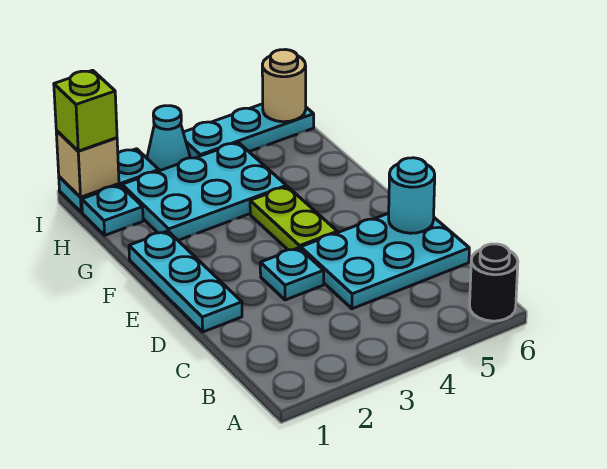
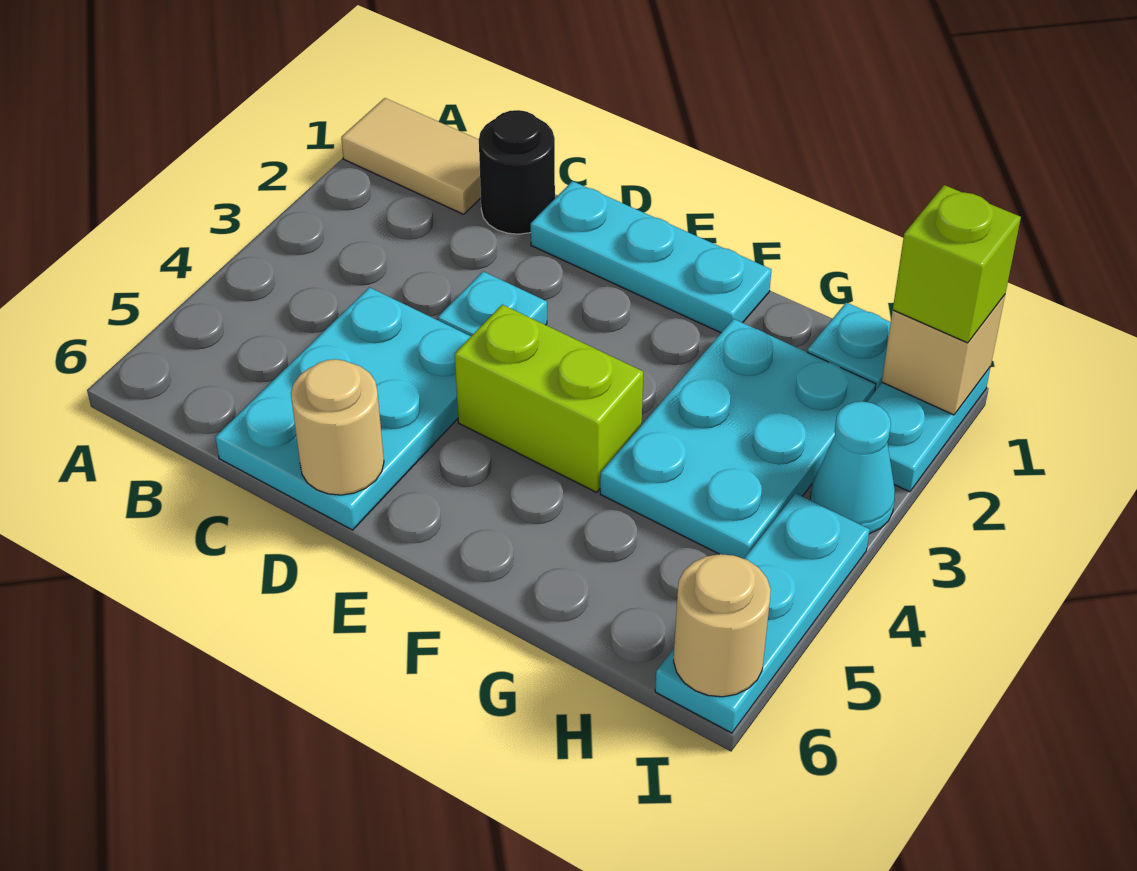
none -> tan 1x2 tile [341,98,481,215]
black 1x1 round brick [470,244,518,321] -> black 1x1 round brick moved to [479,110,555,234]
cyan 1x1 round brick [389,158,435,233] -> tan 1x1 round brick [291,359,384,495]
lime 1x2 plate [250,187,337,250] -> lime 1x2 brick [455,305,643,492]

